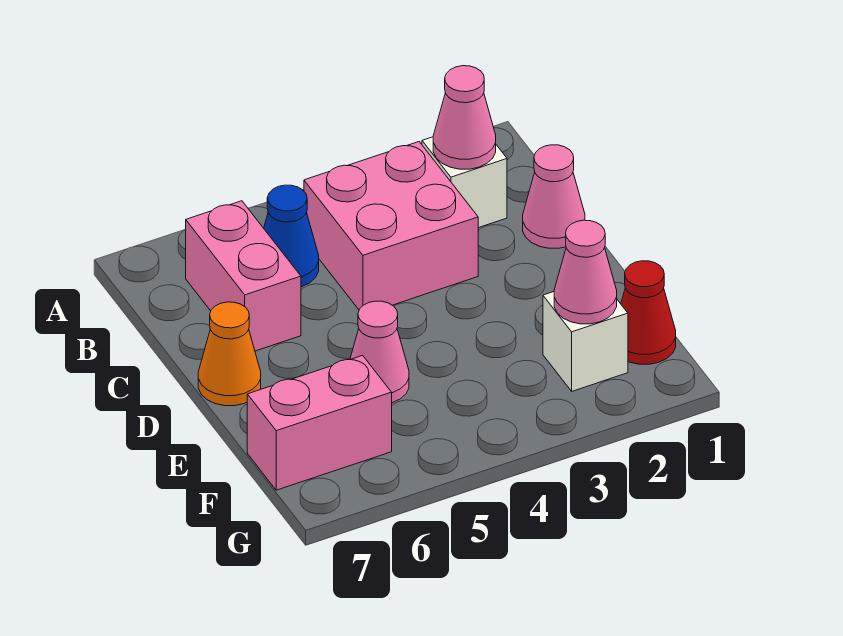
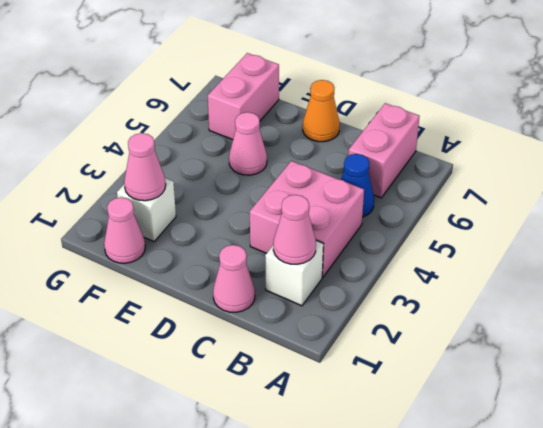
pink 1x2 brick [185,201,301,351] -> pink 1x2 brick turned to [349,103,420,198]
red 1x1 cone [621,261,676,364] -> pink 1x1 cone [104,197,145,263]

